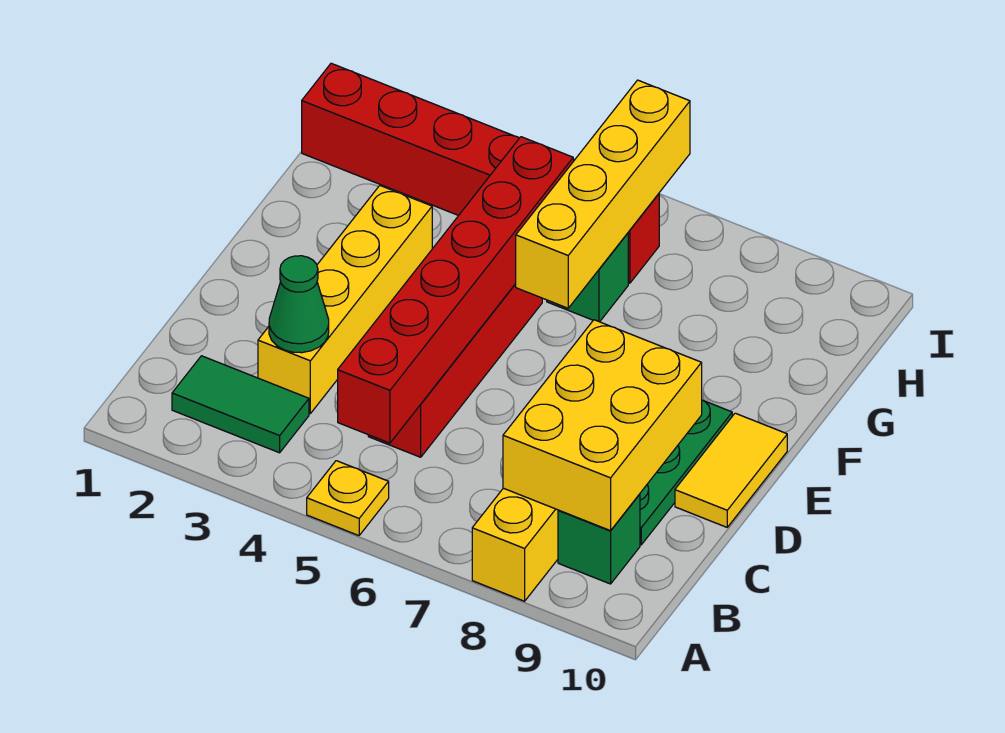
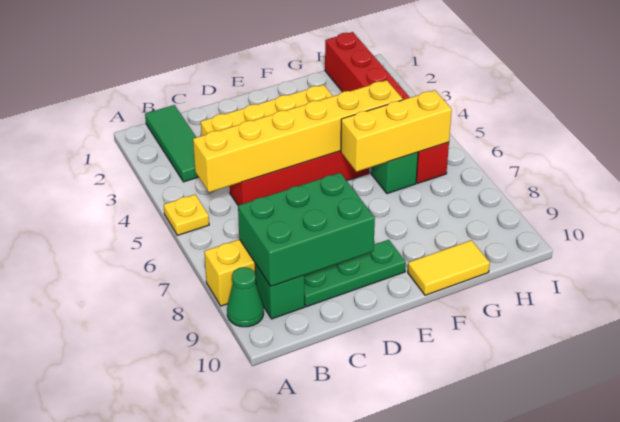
green 1x2 tile [172,356,309,453] -> green 1x3 tile [145,105,198,182]
red 1x6 brick [338,137,573,443] -> yellow 1x6 brick [193,80,403,192]
yellow 2x3 brick [503,320,702,531] -> green 2x3 brick [238,173,375,286]
green 1x1 cone [269,256,329,353] -> green 1x1 cone moved to [227,267,264,327]
yellow 1x2 tile [675,413,787,527] -> yellow 1x2 tile moved to [408,240,490,295]
yellow 1x4 brick [516,80,690,308] -> yellow 1x3 brick [341,90,452,172]

